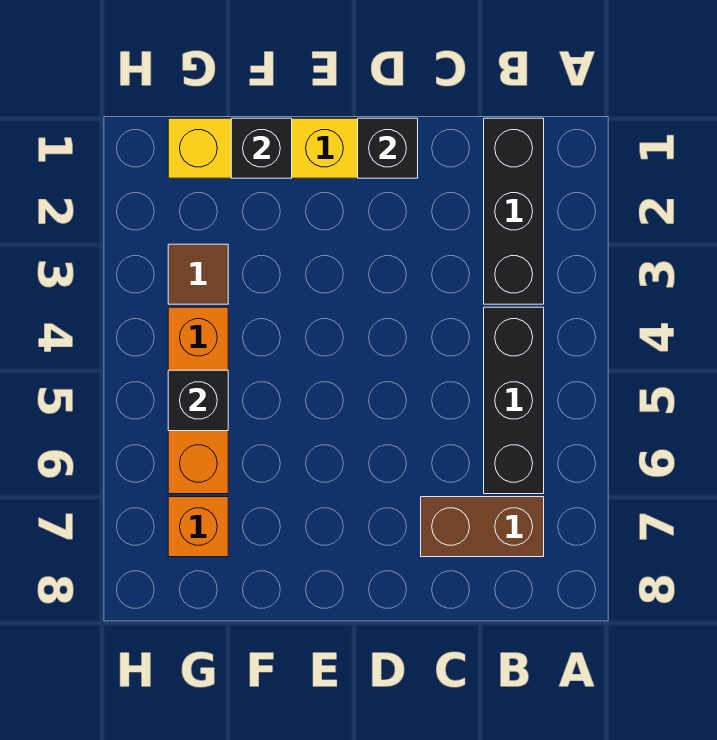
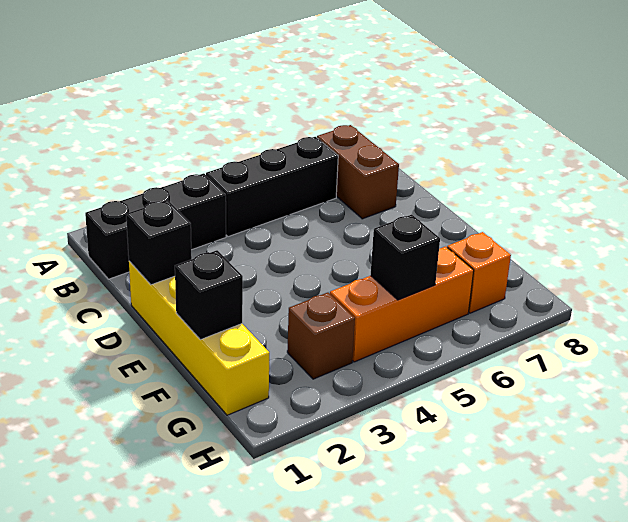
brown 1x1 tile [168,244,228,304] -> brown 1x1 brick [287,293,355,379]

